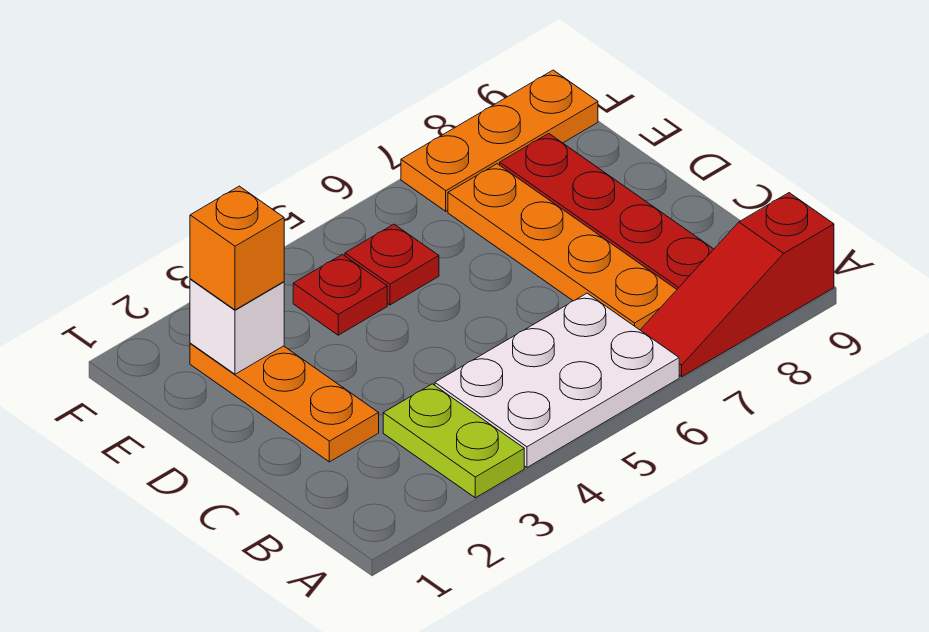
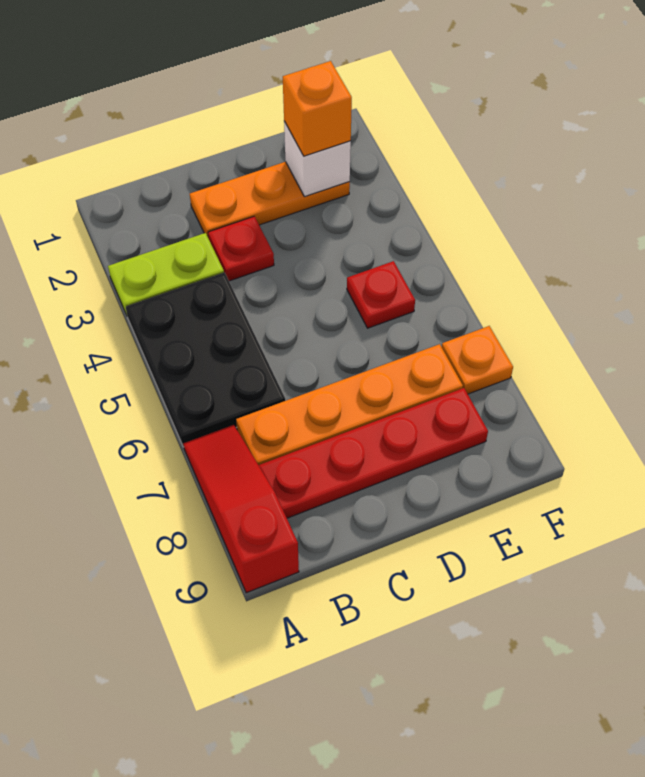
white 2x3 plate [435,293,679,467] -> black 2x3 plate [126,273,285,447]
red 1x1 plate [293,254,387,335] -> red 1x1 plate moved to [208,216,274,281]
orange 1x3 plate [401,70,598,211] -> orange 1x1 plate [442,326,513,394]

